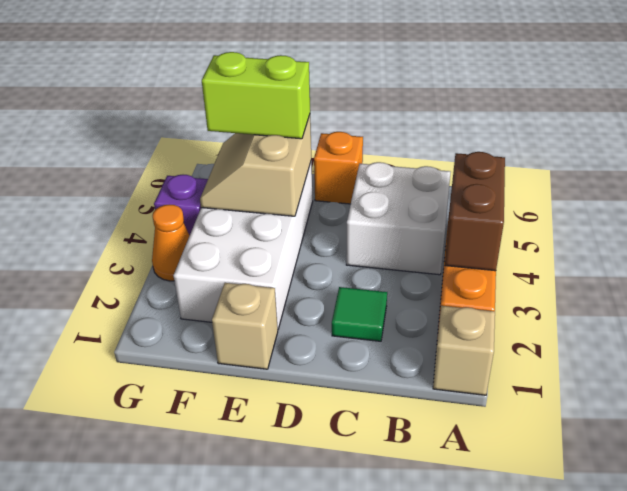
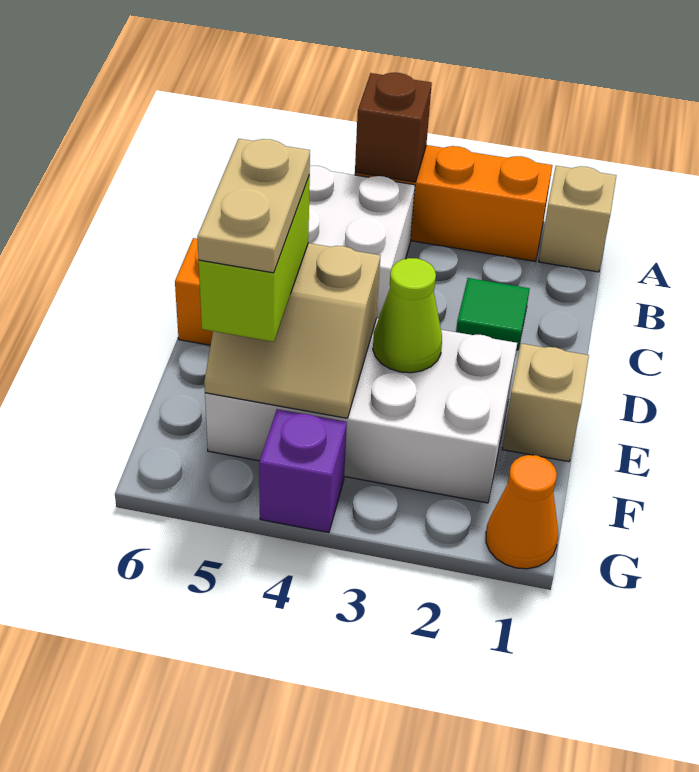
brown 1x2 brick [445,152,505,271] -> brown 1x1 brick [355,73,432,182]
none -> lime 1x1 cone [373,258,442,373]
none -> tan 1x2 plate [197,139,310,273]
orange 1x1 cone [152,204,190,281] -> orange 1x1 cone moved to [486,455,558,569]

